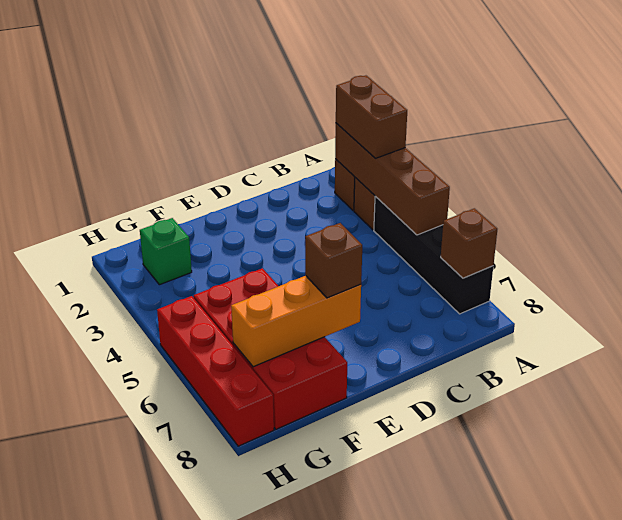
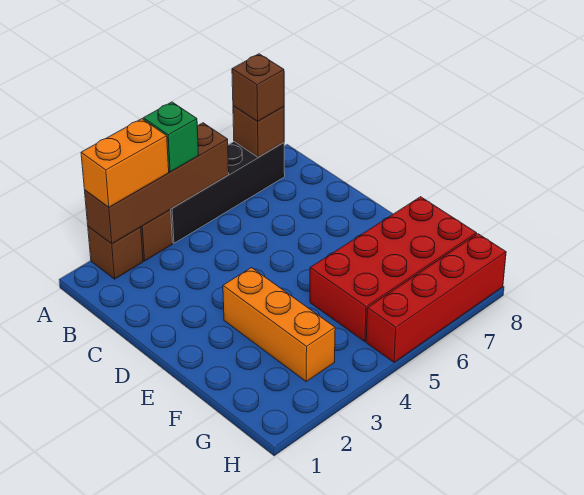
brown 1x2 brick [336,76,407,158] -> orange 1x2 brick [81,119,169,207]
orange 1x3 brick [231,276,361,367] -> orange 1x3 brick moved to [223,268,335,381]
brown 1x1 brick [305,223,362,298] -> brown 1x1 brick moved to [232,54,284,121]
green 1x1 brick [140,218,192,285] -> green 1x1 brick moved to [143,102,199,172]

